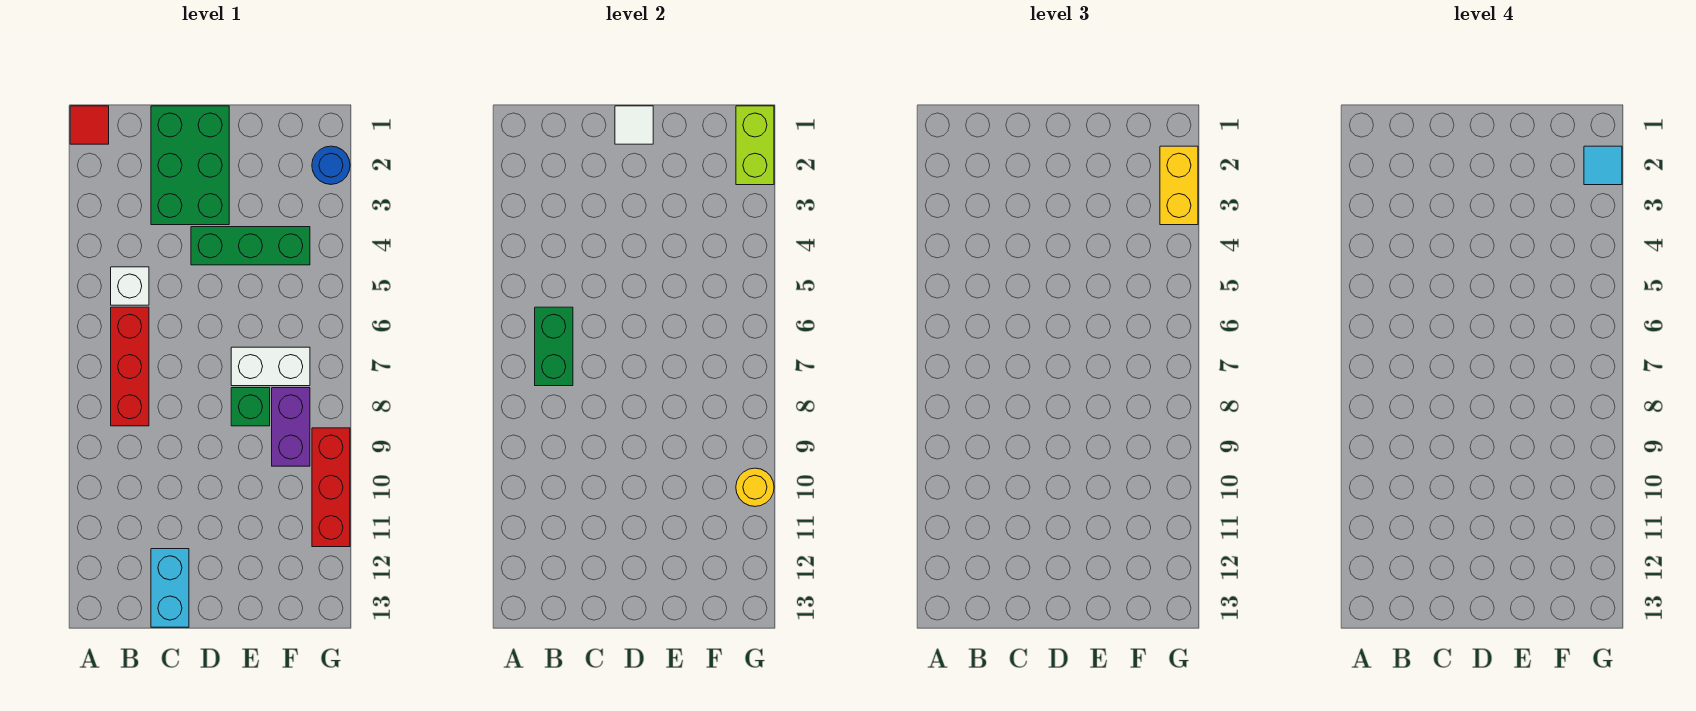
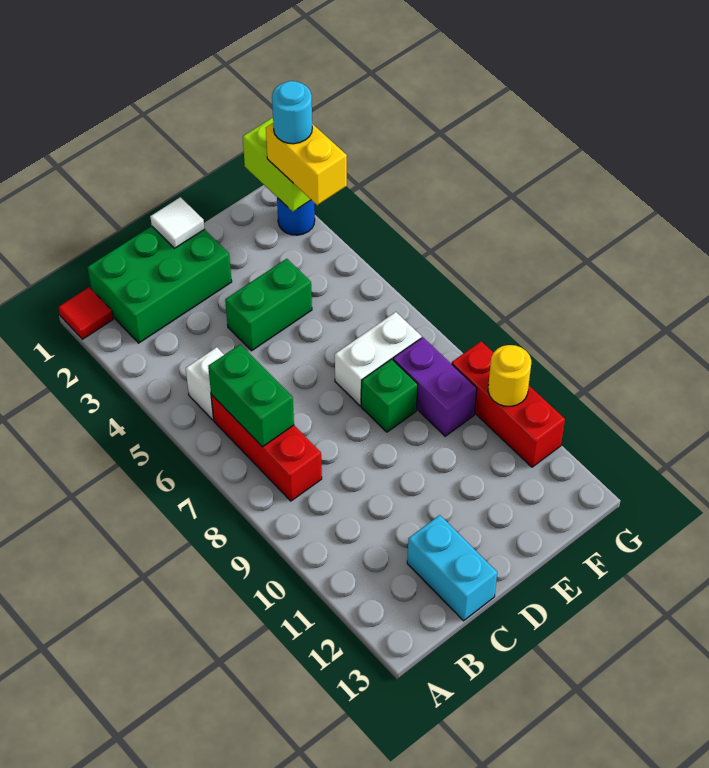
green 2x3 brick [151,106,229,225] -> green 2x3 brick turned to [87,226,232,343]
green 1x3 brick [191,227,310,265] -> green 1x2 brick [225,259,312,351]
cyan 1x1 tile [1584,146,1622,185] -> cyan 1x1 round brick [272,81,312,144]

